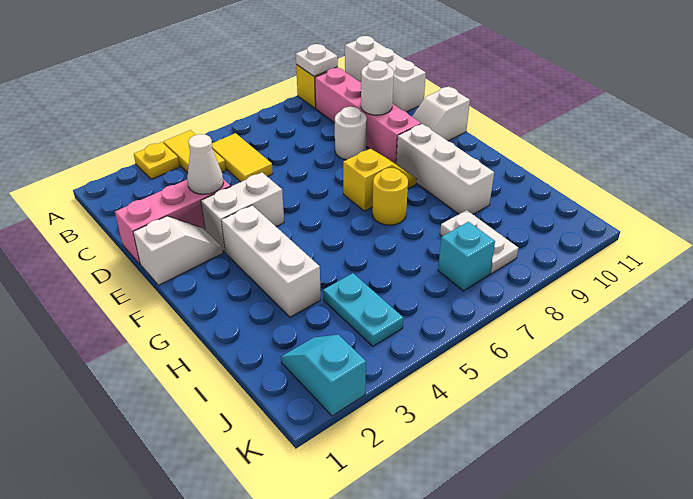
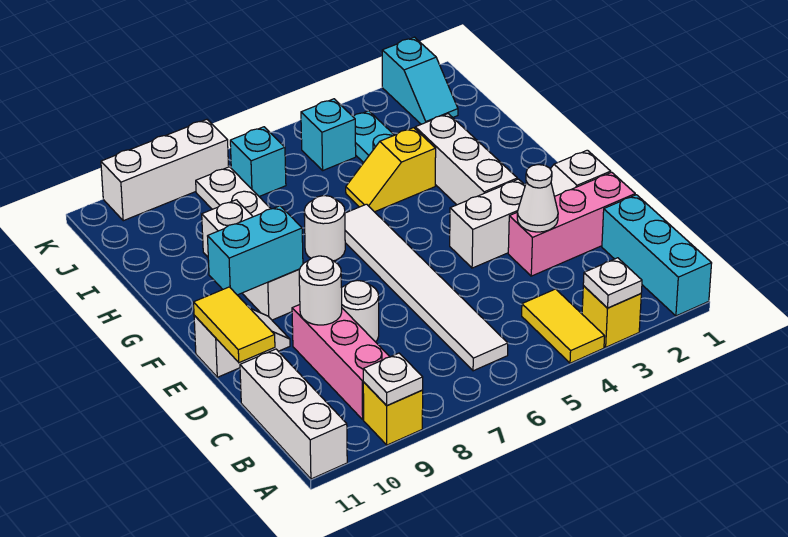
none -> cyan 1x3 brick [602,195,712,316]
yellow 1x1 plate [134,142,179,179] -> yellow 1x1 brick [582,286,641,347]
none -> white 1x1 plate [583,258,642,308]
yellow 1x2 tile [212,133,273,182] -> yellow 1x2 tile moved to [194,287,275,363]
none -> white 1x6 tile [345,204,508,371]
pink 1x4 brick [315,68,421,163] -> pink 1x3 brick [292,305,390,419]
yellow 1x2 slope [343,149,416,211] -> yellow 1x2 slope moved to [346,128,436,212]
none -> cyan 1x2 brick [208,206,303,295]
yellow 1x1 round brick [372,168,408,225] -> white 1x1 round brick [304,196,345,261]
none -> cyan 1x1 brick [301,99,356,170]
none -> white 1x3 brick [101,119,229,221]

